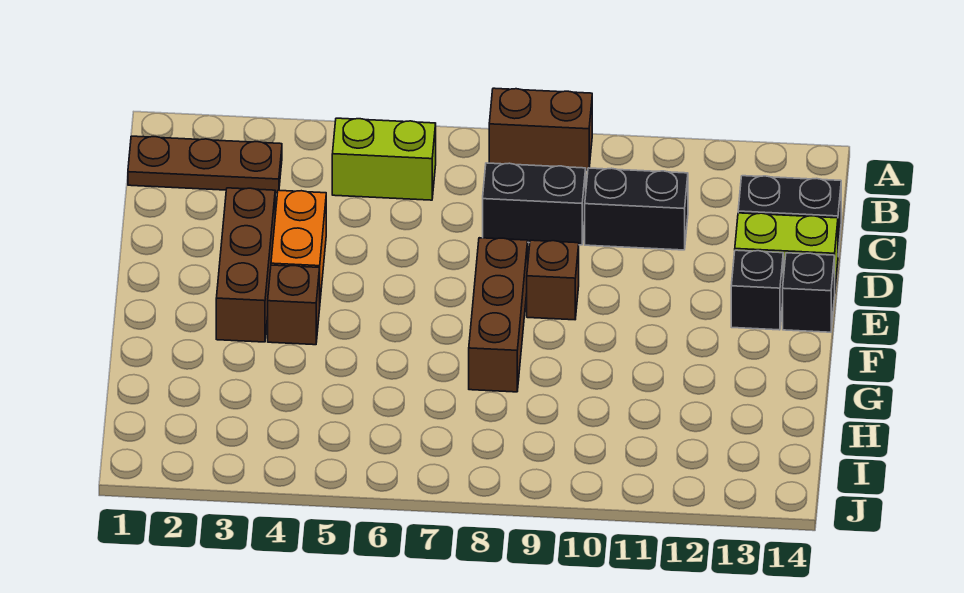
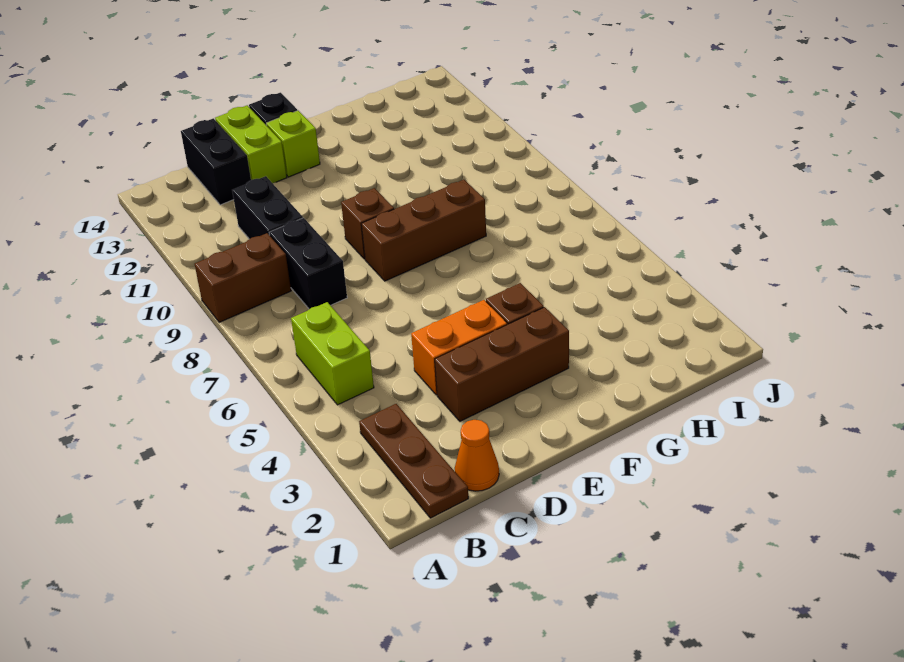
brown 1x2 brick [489,88,592,170] -> brown 1x2 brick turned to [195,233,291,322]
none -> orange 1x1 cone [455,420,499,491]
black 1x1 brick [731,250,783,330] -> lime 1x1 brick [266,111,320,177]

